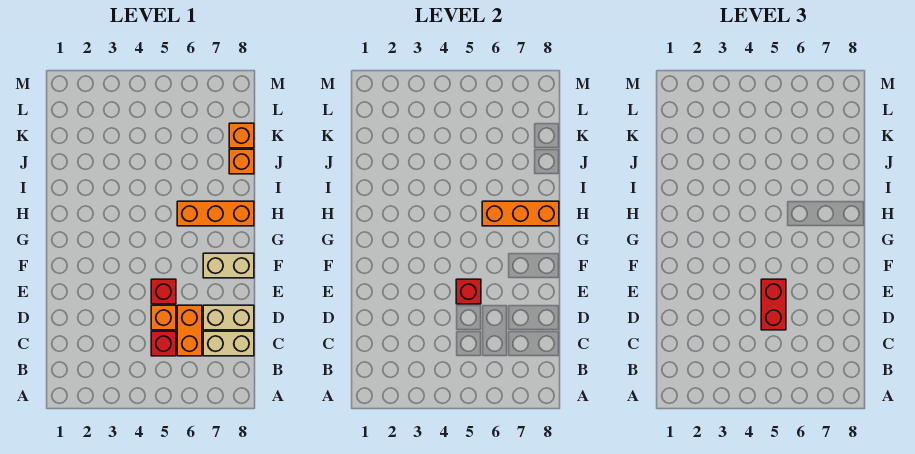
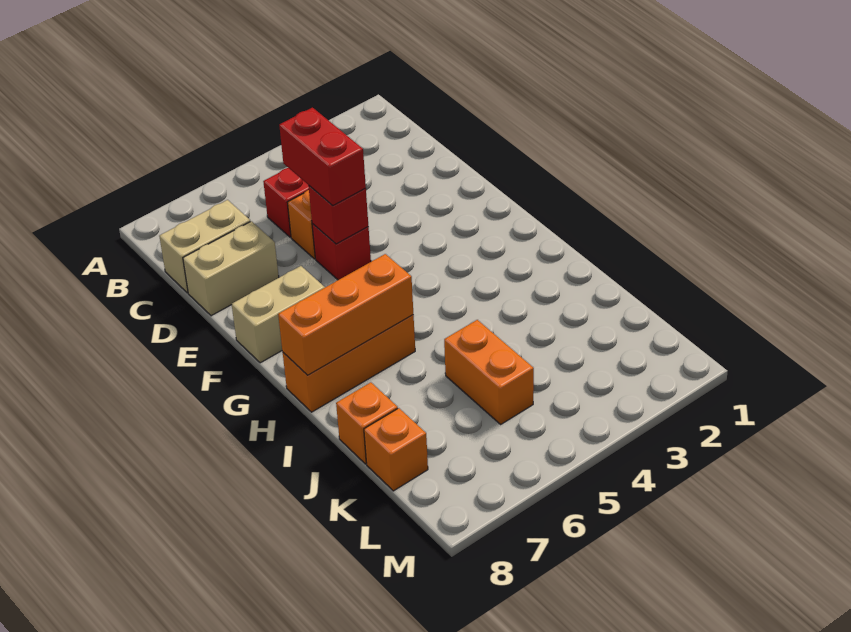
orange 1x2 brick [177,305,202,356] -> orange 1x2 brick moved to [444,320,534,424]

